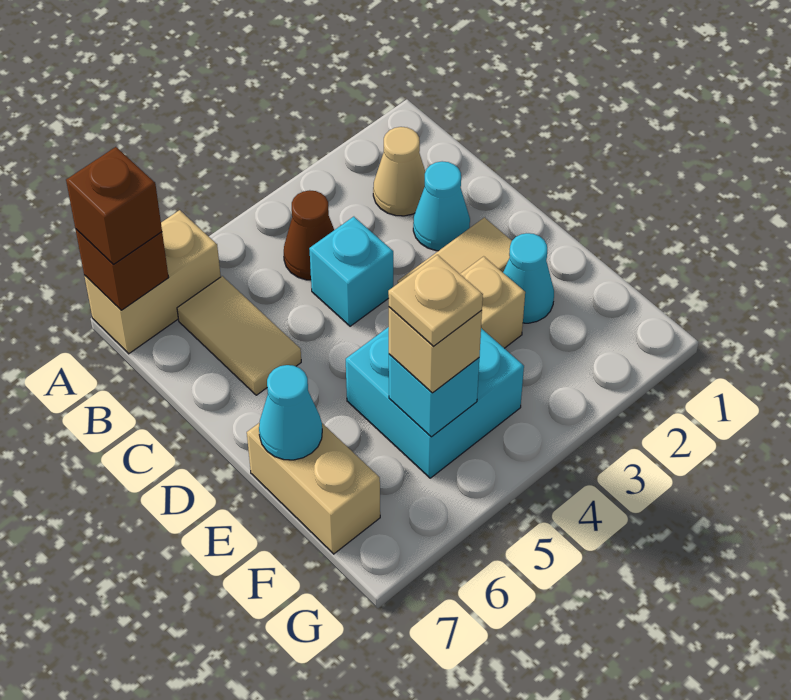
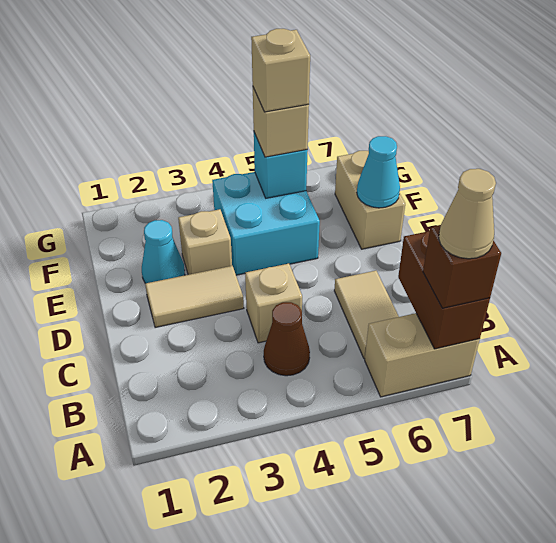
brown 1x1 brick [76,229,169,310] -> brown 1x2 brick [398,231,490,349]
tan 1x1 cone [373,127,425,216] -> tan 1x1 cone moved to [439,169,496,259]
cyan 1x1 cone [413,161,470,251] -> none
cyan 1x1 brick [309,217,393,326] -> tan 1x1 brick [245,264,302,343]
tan 1x1 plate [388,255,483,347] -> tan 1x1 brick [251,29,310,112]

